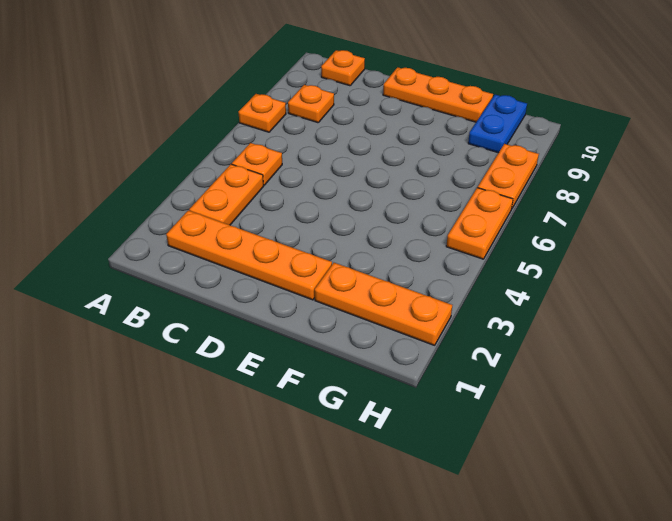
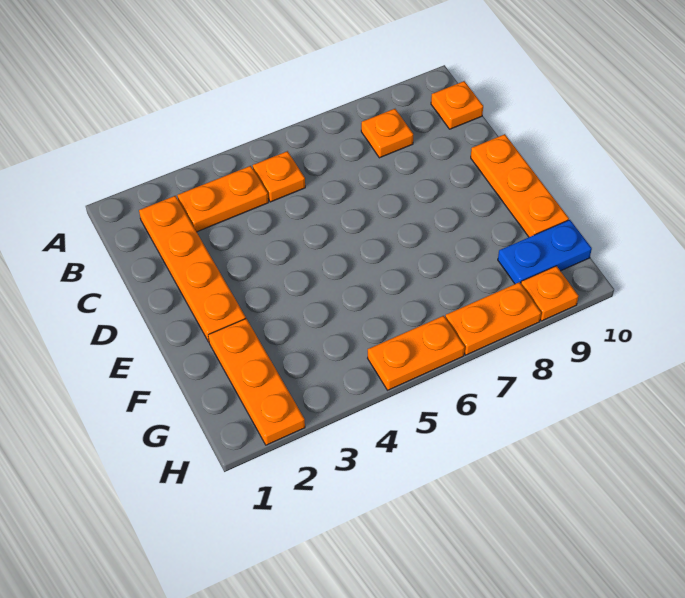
orange 1x1 plate [238,94,286,132] -> orange 1x1 plate moved to [521,266,578,321]

